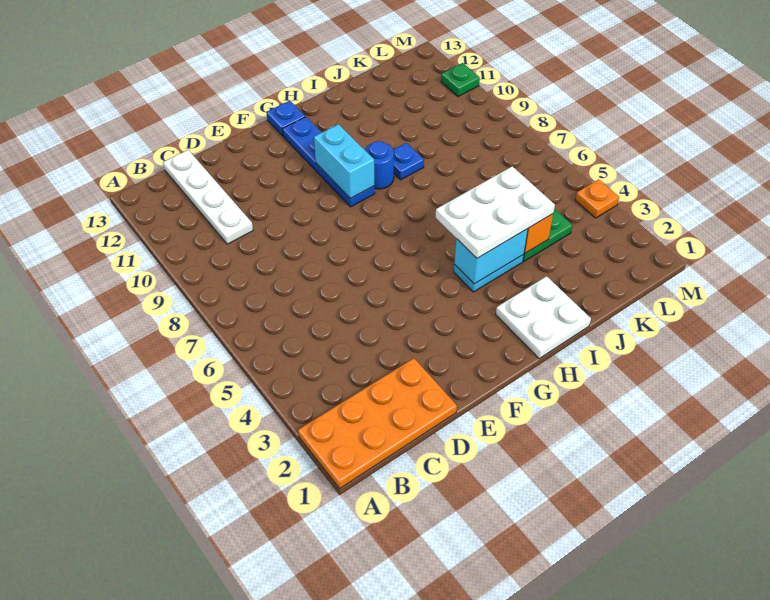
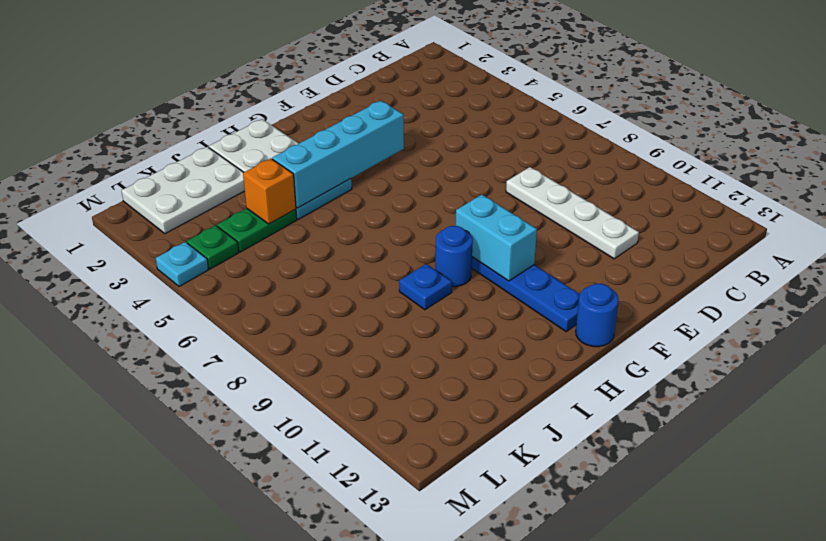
orange 2x4 plate [298,358,457,489] -> none
white 1x4 plate [163,150,253,244] -> white 1x4 plate moved to [506,167,639,259]
blue 1x1 plate [266,101,305,136] -> blue 1x1 round brick [576,284,619,347]
cyan 1x2 brick [454,229,528,284] -> cyan 1x4 brick [272,101,404,208]
white 2x3 plate [436,166,555,258] -> white 2x3 plate moved to [121,147,245,234]
orange 1x1 plate [575,179,619,218] -> cyan 1x1 plate [156,242,209,286]
green 1x1 plate [441,63,480,97] -> green 1x1 plate moved to [187,225,239,269]

